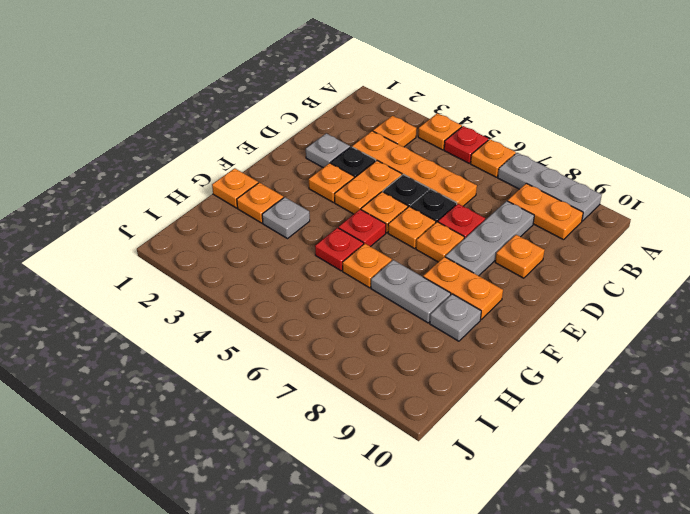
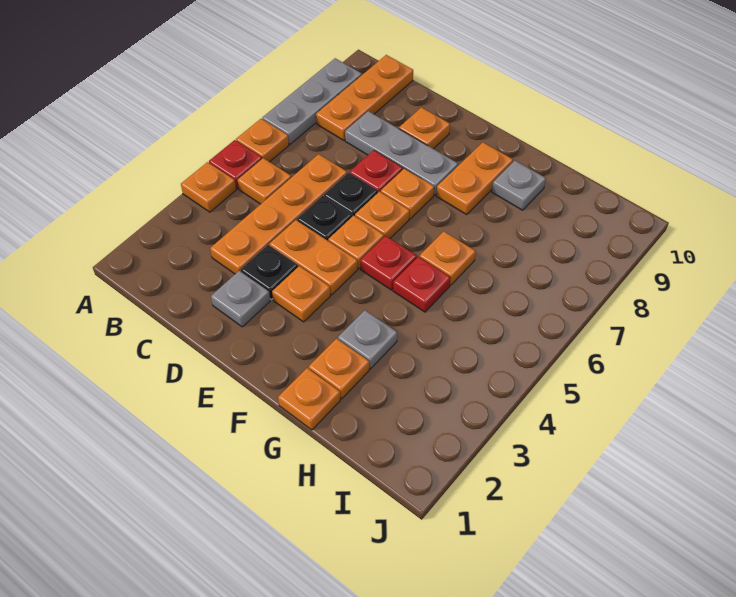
orange 1x1 plate [373,116,417,147] -> orange 1x1 plate moved to [238,158,291,204]
orange 1x2 plate [508,183,583,240] -> orange 1x3 plate [316,55,413,140]
grey 1x2 plate [371,260,451,323] -> none

